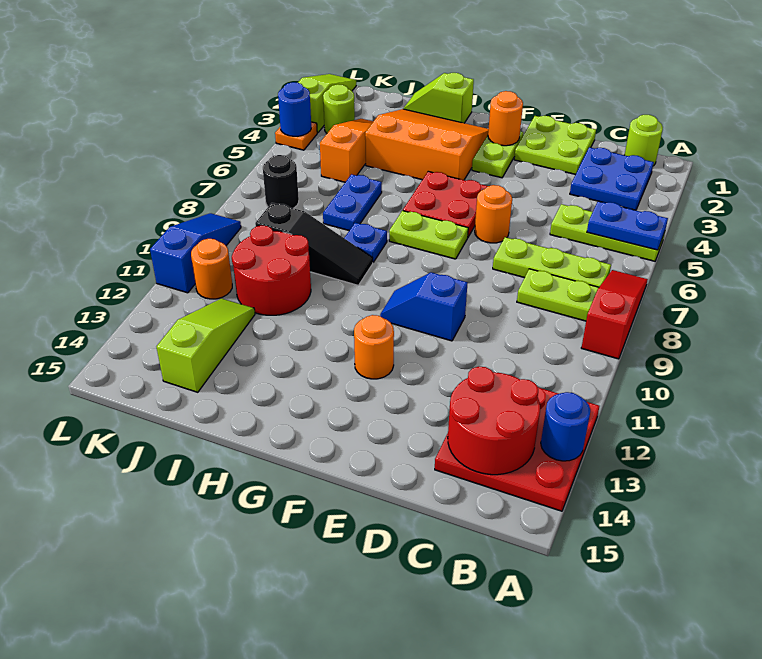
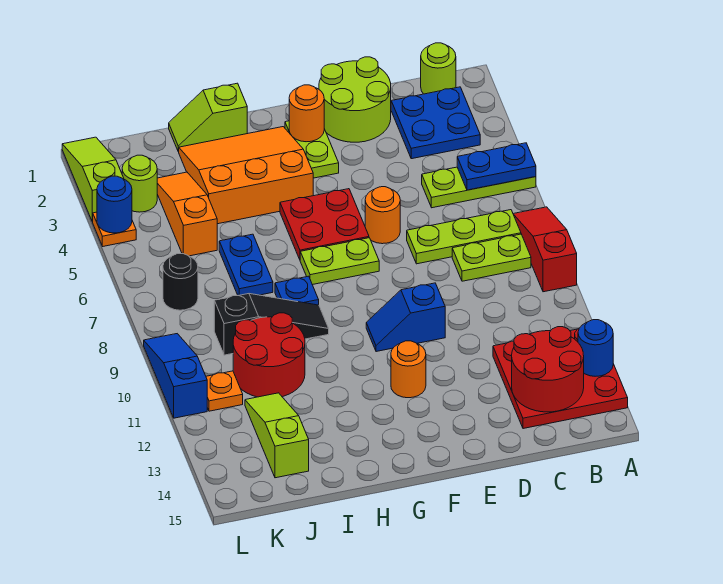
lime 2x2 plate [514,116,596,175] -> lime 2x2 round brick [319,57,391,142]
orange 1x1 round brick [191,239,232,299] -> orange 1x1 plate [206,371,243,411]

